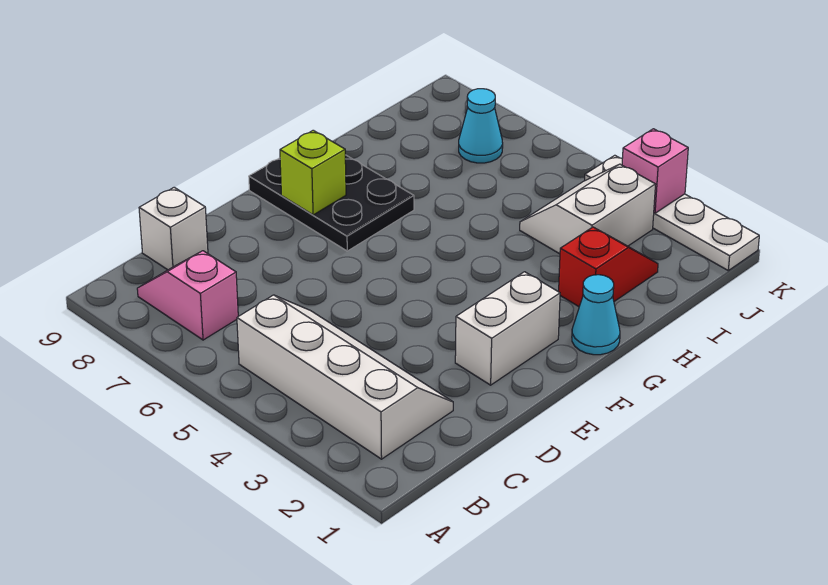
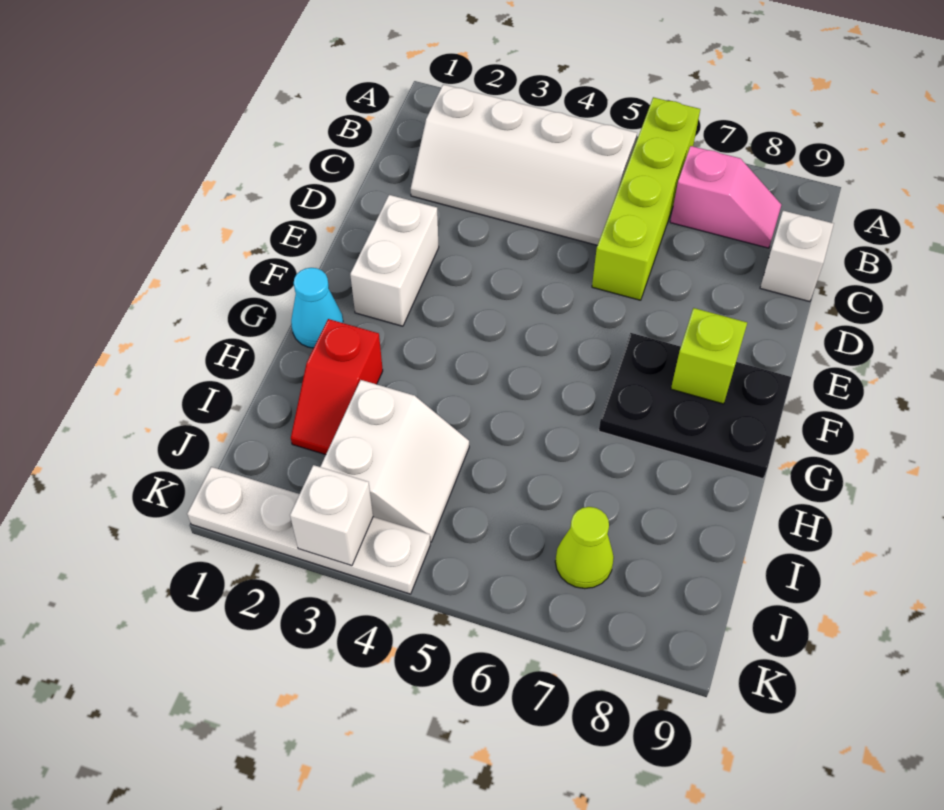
none -> lime 1x4 brick [592,97,700,300]
cyan 1x1 cone [459,89,503,163] -> lime 1x1 cone [555,507,614,589]
pink 1x1 brick [622,129,688,213] -> white 1x1 brick [290,465,373,566]

